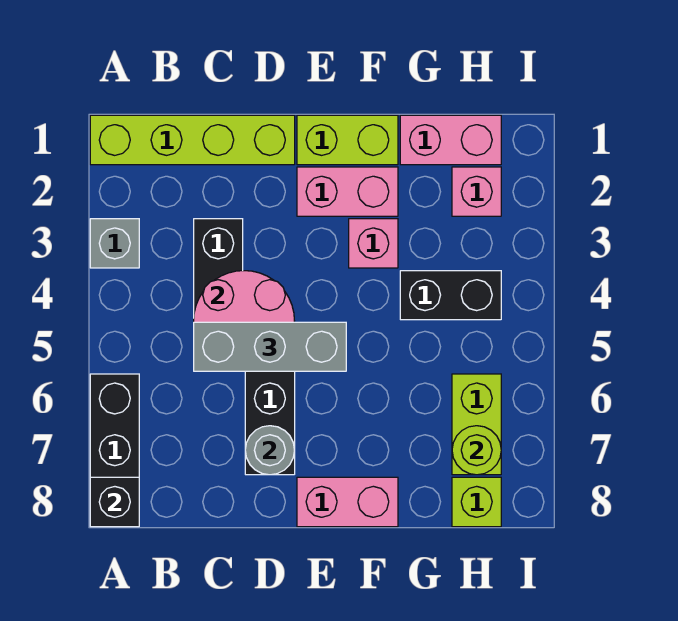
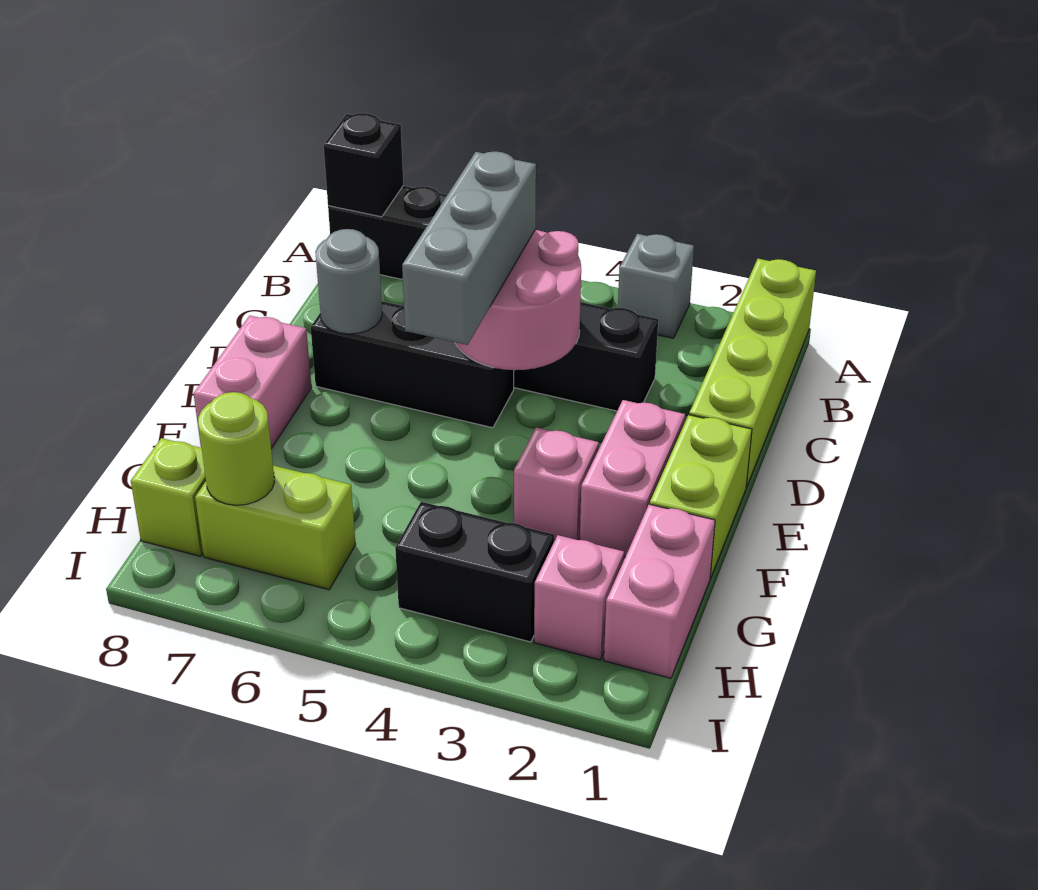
black 1x2 brick [400,271,501,320] -> black 1x2 brick turned to [395,502,554,642]

